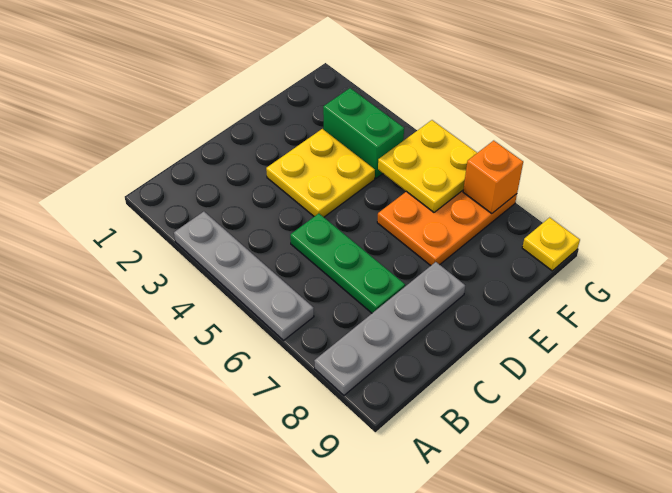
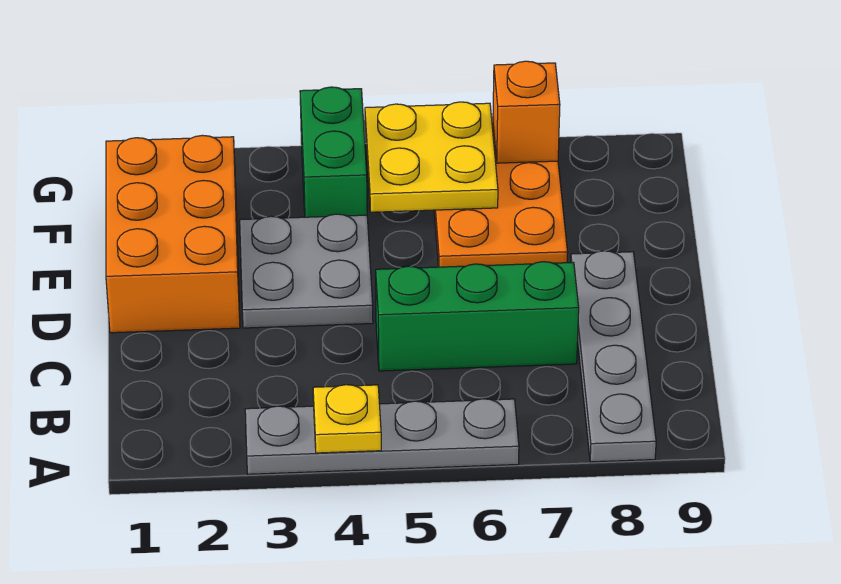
green 1x3 plate [290,214,405,313] -> green 1x3 brick [376,262,579,371]
none -> orange 2x3 brick [106,135,240,333]
yellow 2x2 plate [266,129,375,217] -> grey 2x2 plate [240,214,373,328]
green 1x2 brick [323,88,404,178] -> green 1x2 brick turned to [300,87,367,217]
yellow 1x1 plate [522,217,580,271] -> yellow 1x1 plate moved to [313,385,381,453]

